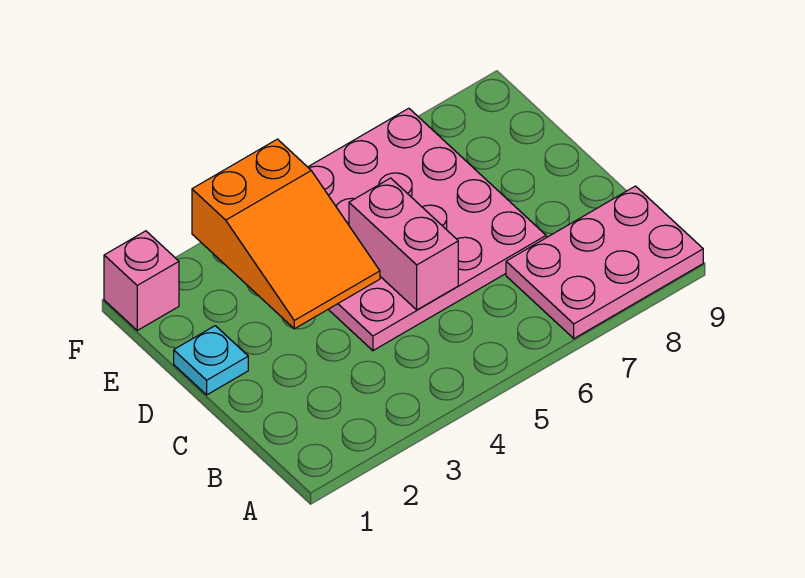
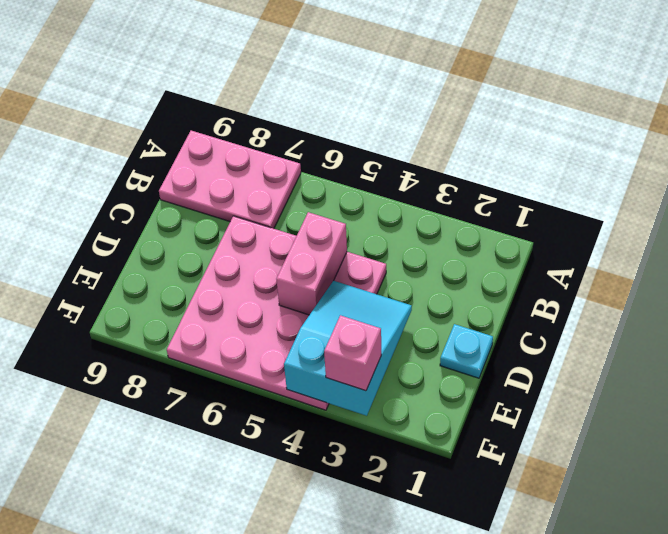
orange 2x3 slope [192,139,380,329] -> cyan 2x3 slope [284,281,412,416]
pink 1x1 brick [104,231,179,330] -> pink 1x1 brick moved to [324,315,381,391]

